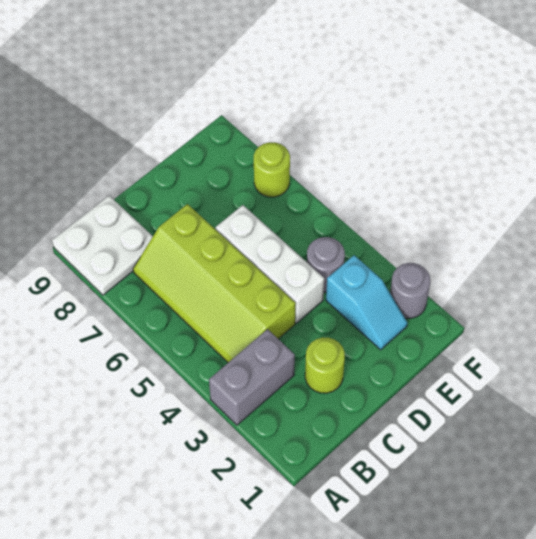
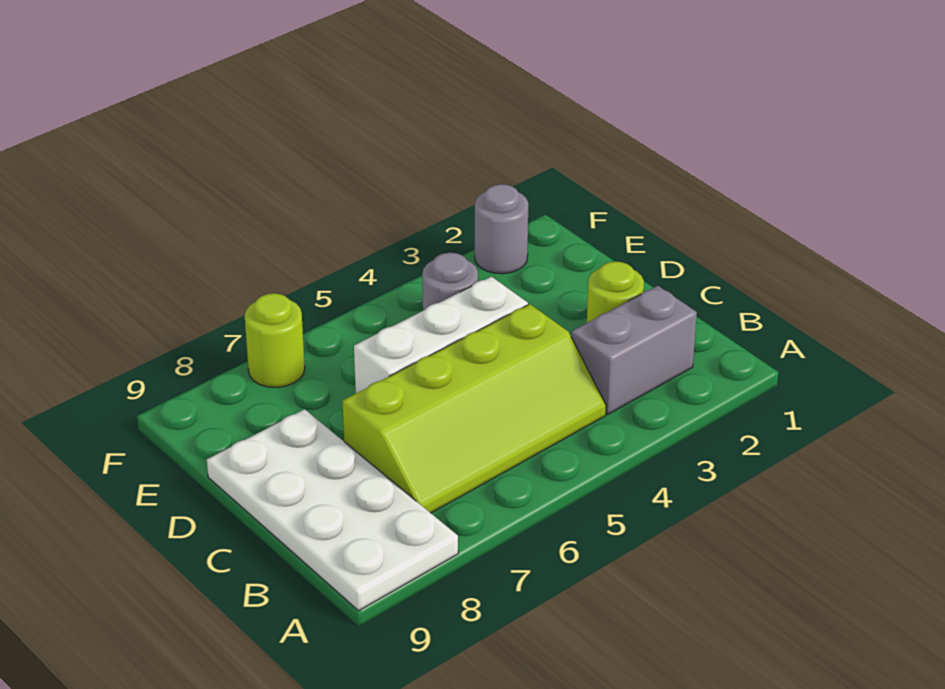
grey 1x2 brick [209,329,295,425] -> grey 1x2 brick turned to [571,286,697,414]
white 2x2 plate [52,196,153,295] -> white 2x4 plate [207,409,458,611]
cyan 1x2 slope [326,255,408,350] -> none

